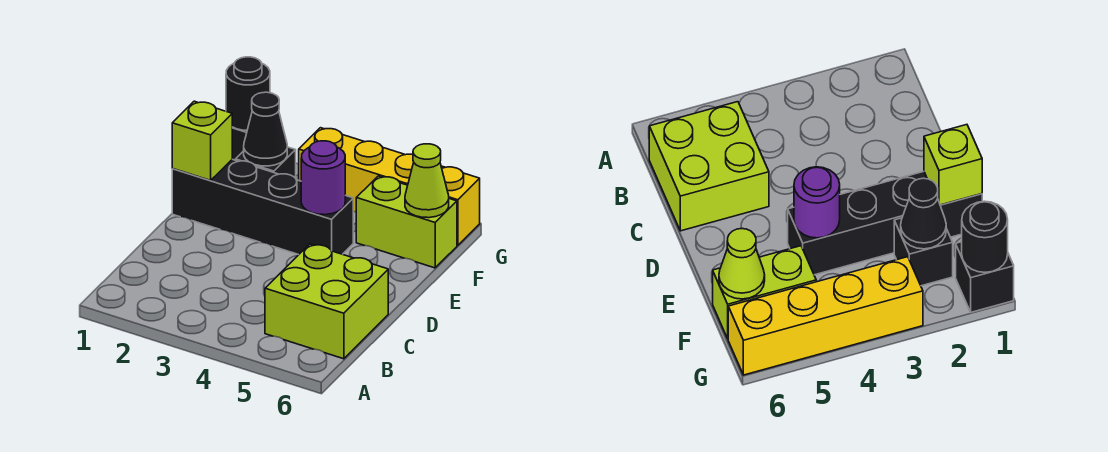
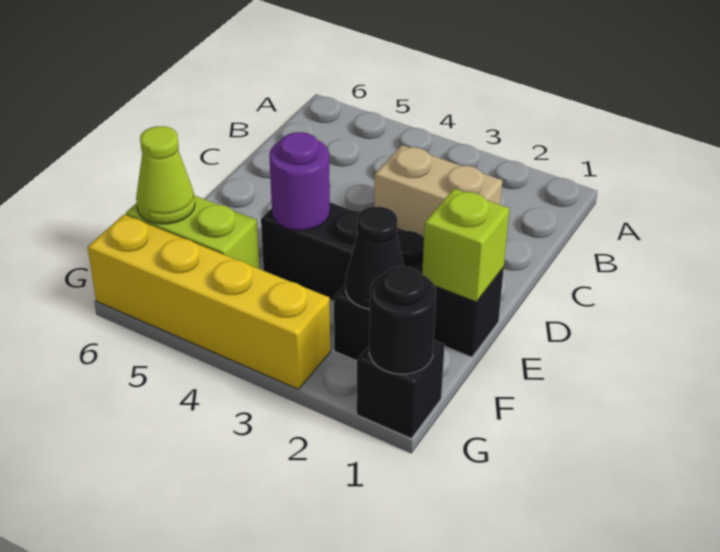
lime 2x2 brick [265,244,388,359] -> none
none -> tan 1x2 brick [374,145,502,237]

